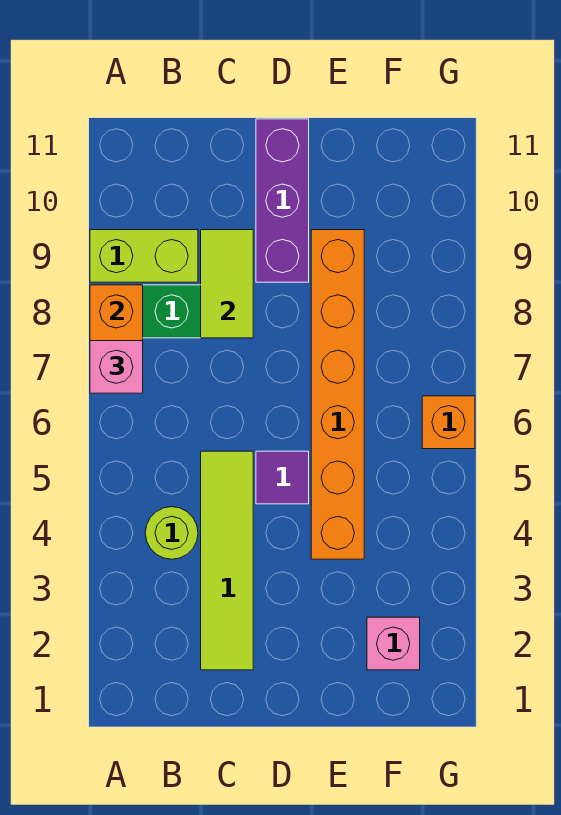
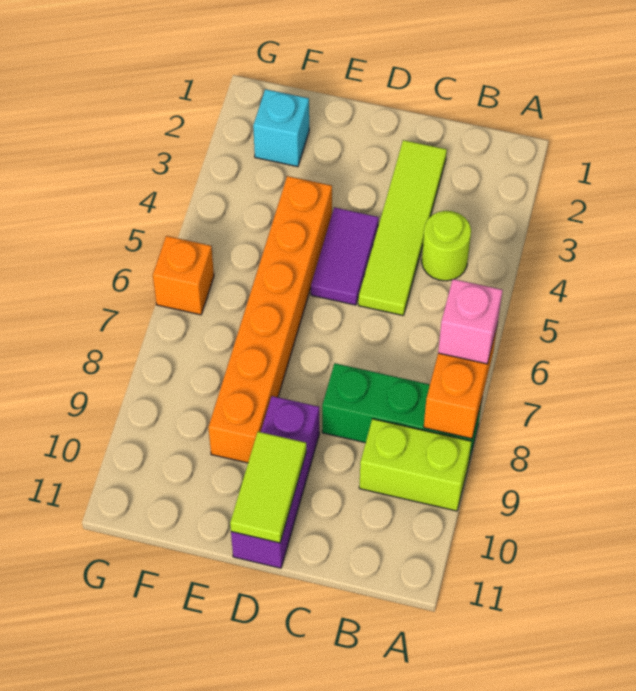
lime 1x2 tile [201,230,253,338] -> lime 1x2 tile moved to [230,432,306,543]
purple 1x1 tile [256,451,309,504] -> purple 1x2 tile [311,207,379,305]
pink 1x1 brick [367,617,420,670] -> cyan 1x1 brick [253,89,309,167]

